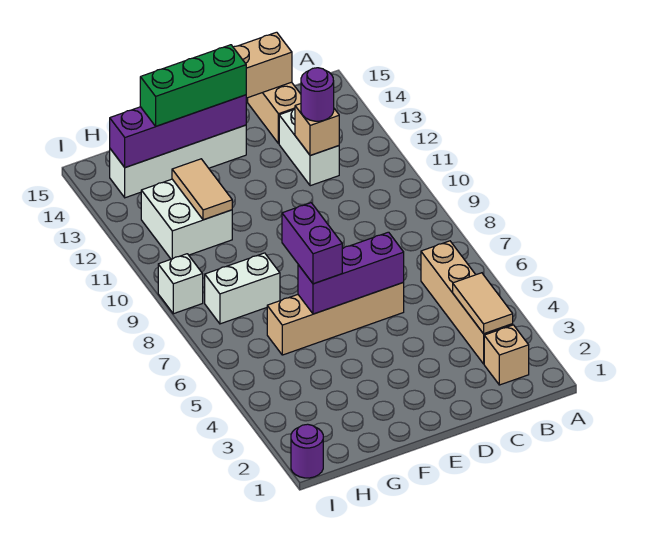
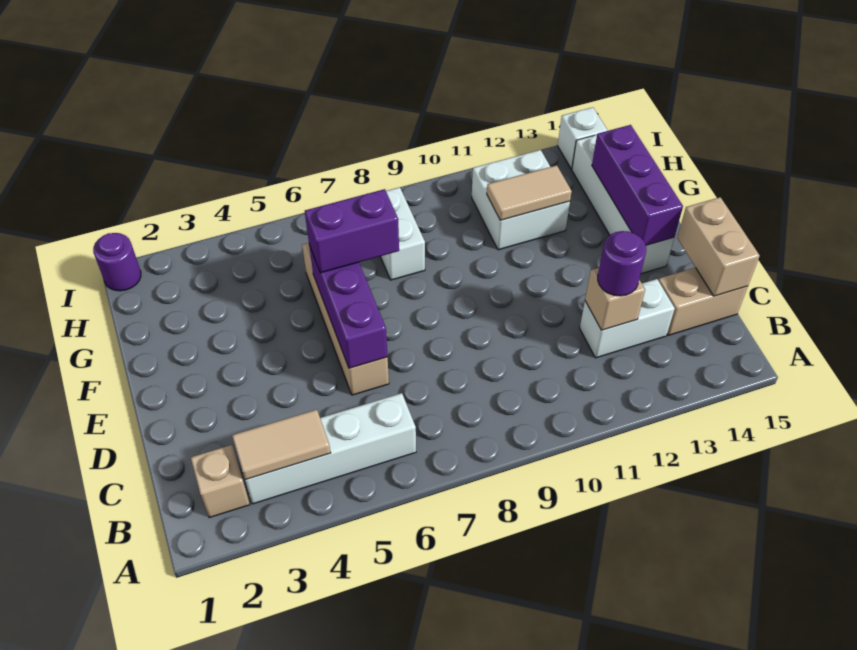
tan 1x4 brick [421,241,513,364] -> white 1x4 brick [245,393,416,504]
purple 1x4 brick [110,95,246,168] -> purple 1x3 brick [592,125,683,245]
green 1x3 brick [140,45,246,126] -> none
white 1x1 brick [158,254,203,314] -> white 1x1 brick moved to [558,107,607,169]

